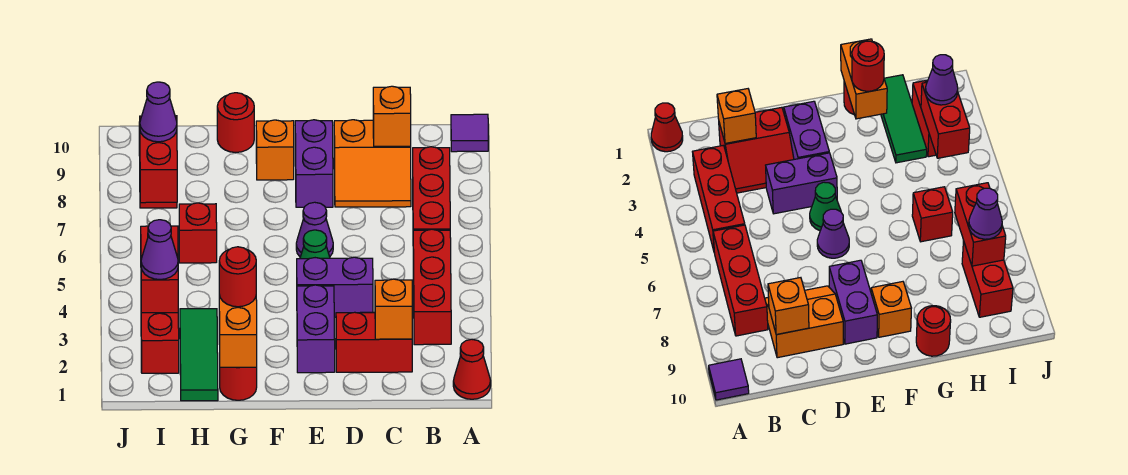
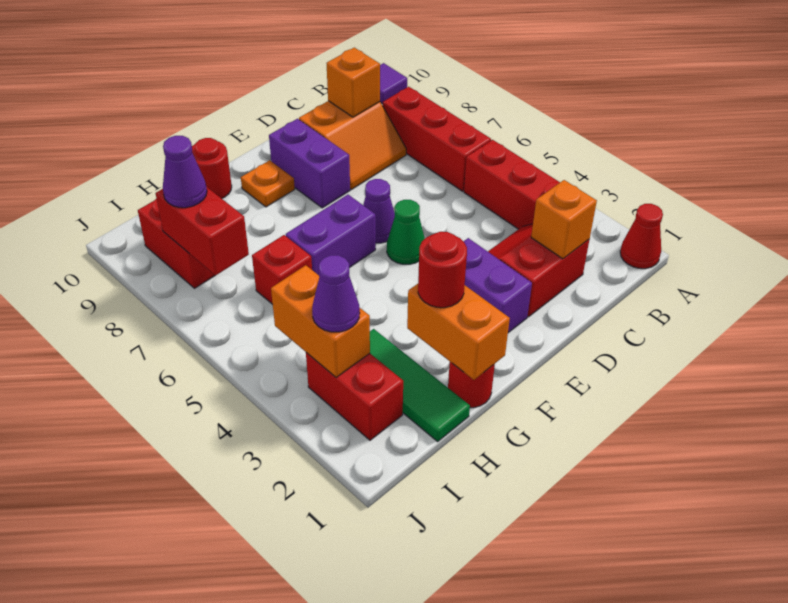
purple 1x2 brick [297,257,373,317] -> purple 1x2 brick moved to [286,195,376,275]
orange 1x1 brick [256,120,294,180] -> orange 1x1 plate [241,160,295,207]
red 1x2 brick [141,226,178,313] -> orange 1x2 brick [271,265,370,377]

